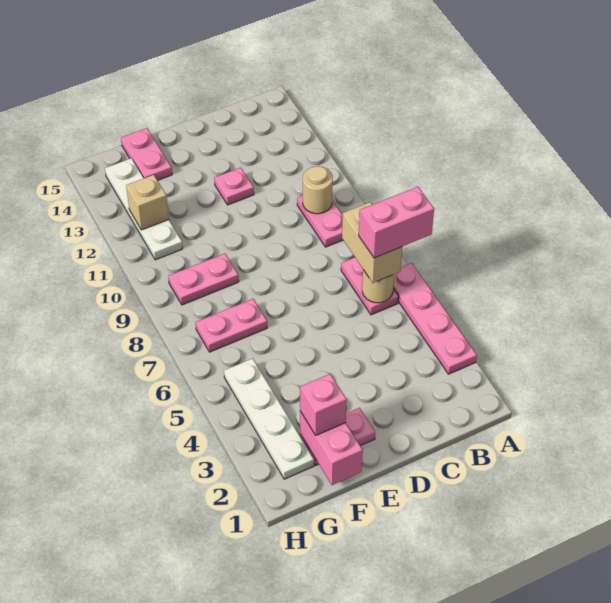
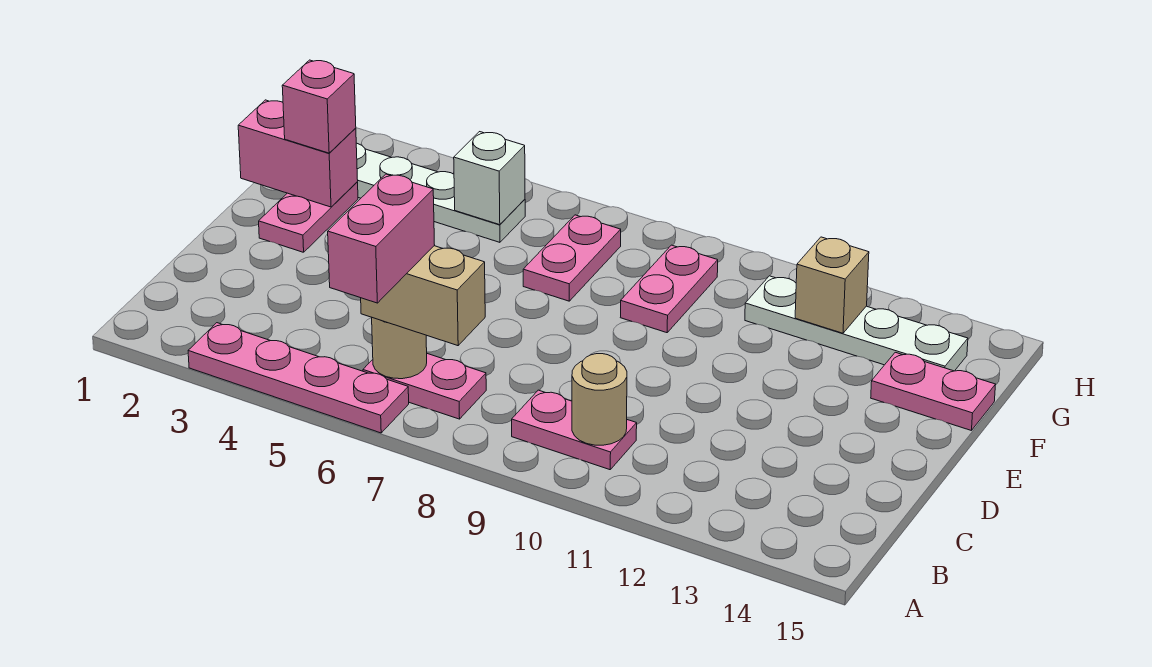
pink 1x1 plate [214,168,254,205] -> none
none -> white 1x1 brick [454,132,525,225]

